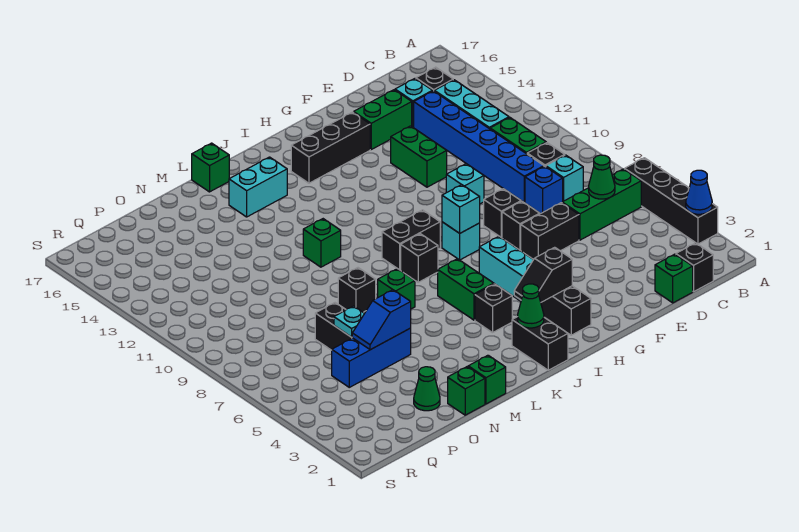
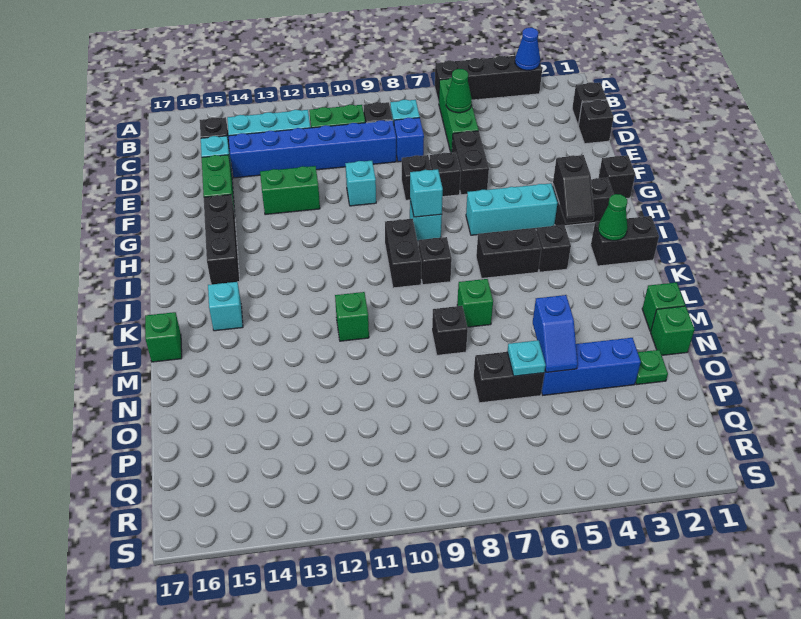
green 1x1 brick [655,254,693,303] -> black 1x1 brick [578,100,614,144]
none -> black 1x1 brick [599,155,635,198]
green 1x2 brick [438,259,494,320] -> black 1x2 brick [476,228,541,278]
cyan 1x2 brick [229,157,287,217] -> cyan 1x1 brick [208,282,243,331]
blue 1x3 brick [332,328,411,387] -> blue 1x3 brick turned to [541,338,641,395]
green 1x1 cone [414,367,440,411] -> green 1x1 plate [636,350,668,384]

